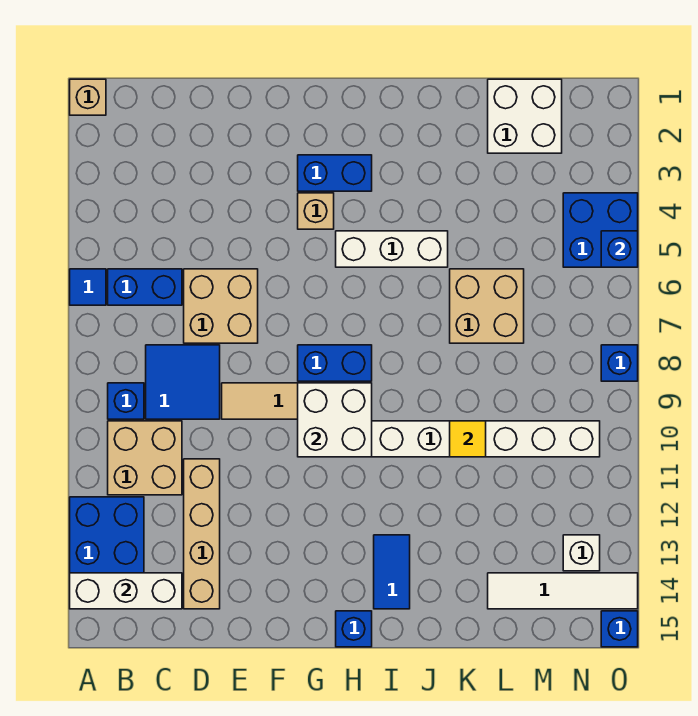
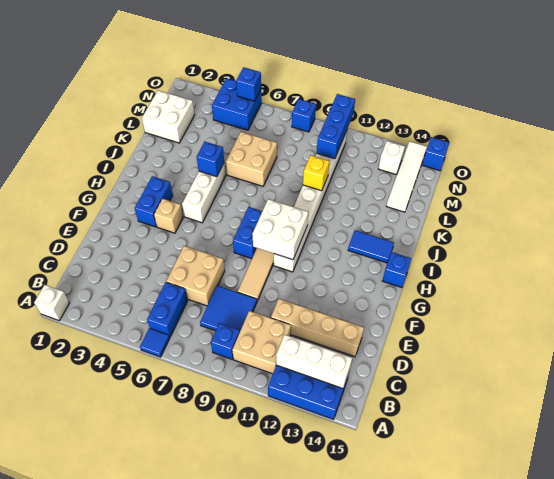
tan 1x1 brick [70,79,106,115] -> white 1x1 brick [34,285,69,321]
white 1x3 brick [70,573,182,609] -> white 1x3 brick turned to [276,334,352,388]
none -> blue 1x1 brick [197,141,224,177]
yellow 1x1 tile [450,421,486,457] -> yellow 1x1 brick [303,155,329,191]
none -> blue 1x3 brick [317,94,355,159]

